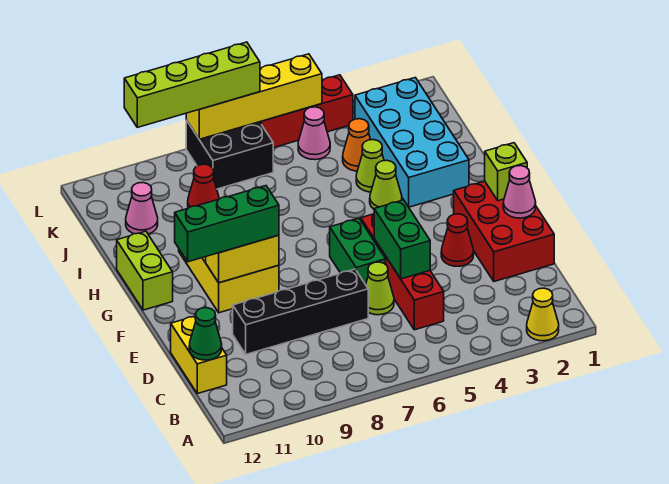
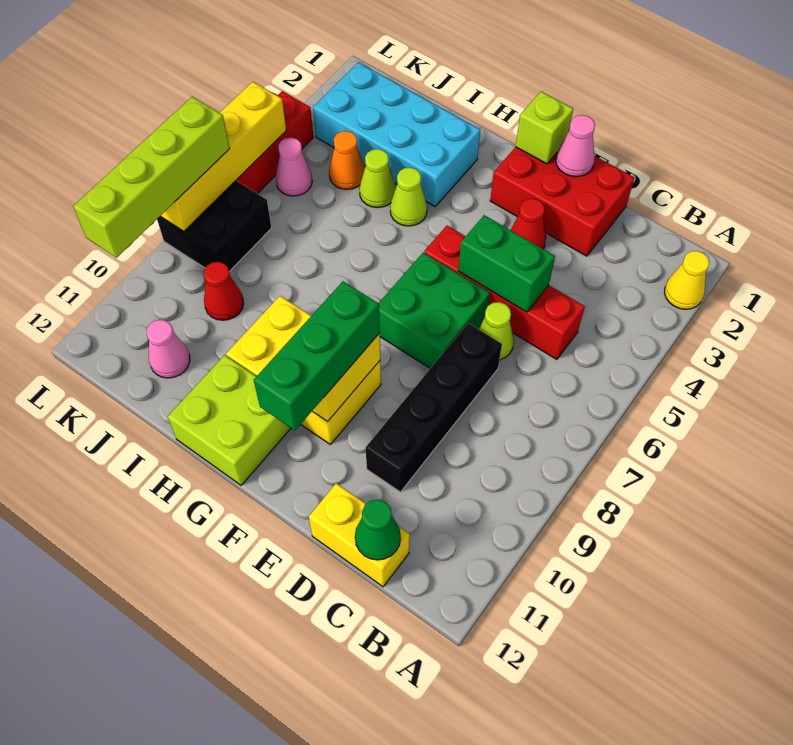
green 1x2 brick [330,218,386,285] -> green 2x2 brick [379,253,490,368]
lime 1x2 brick [117,231,173,310] -> lime 2x2 brick [168,355,291,485]

